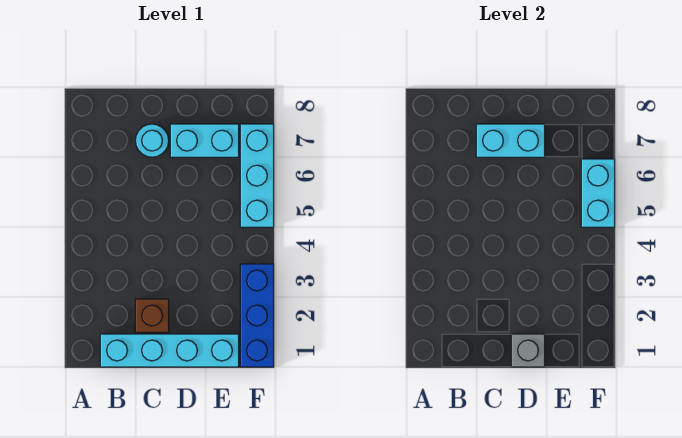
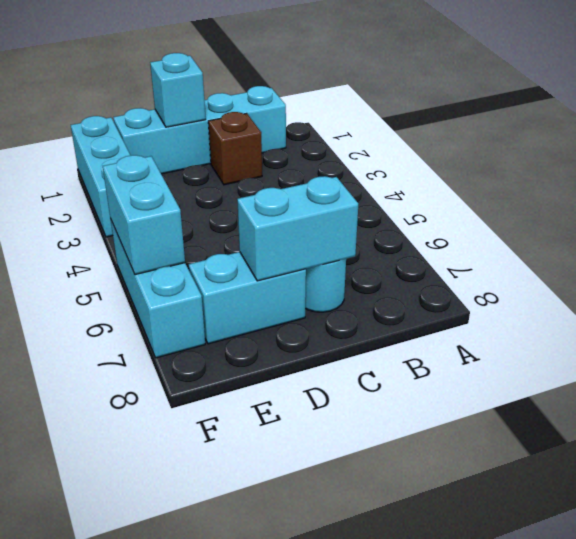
grey 1x1 brick [511,334,545,367] -> cyan 1x1 brick [150,53,206,127]
blue 1x3 brick [240,264,274,367] -> cyan 1x3 brick [71,116,130,237]

